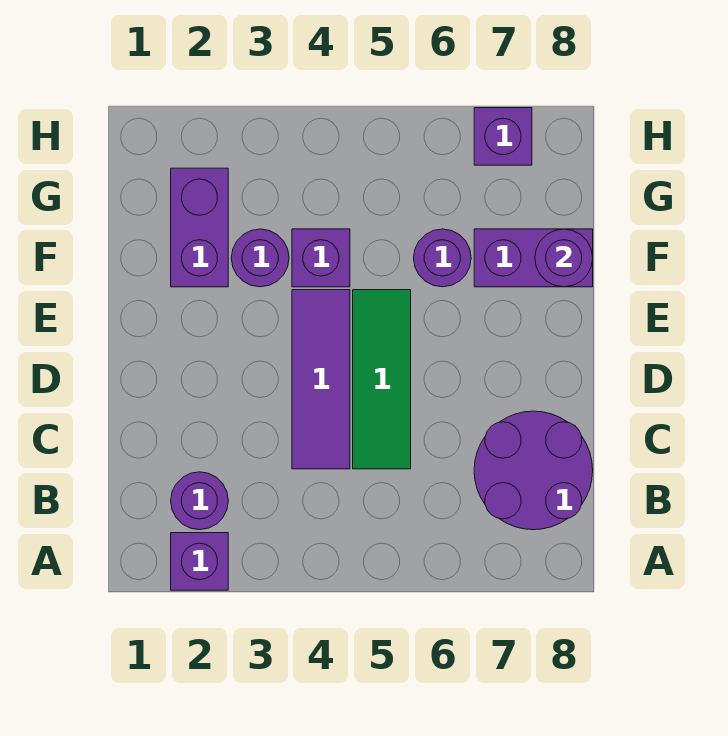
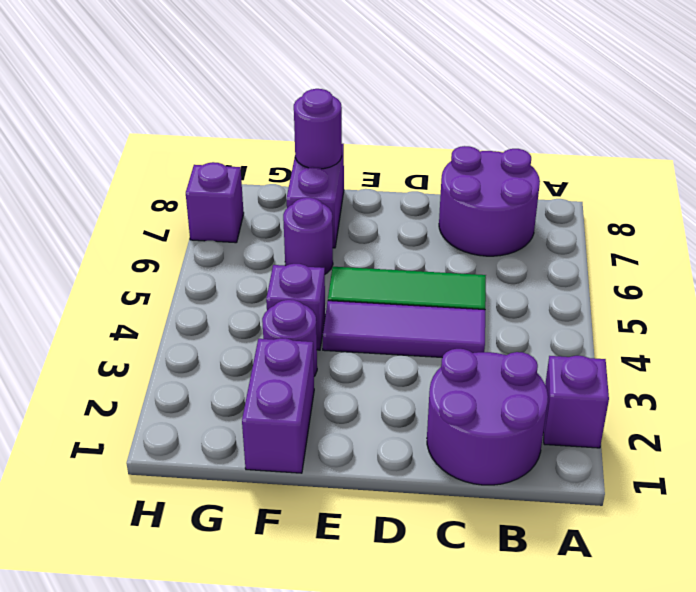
purple 1x1 round brick [171,472,228,530] -> purple 2x2 round brick [427,349,548,485]
purple 1x2 brick [171,168,228,287] -> purple 1x2 brick turned to [242,338,314,473]

